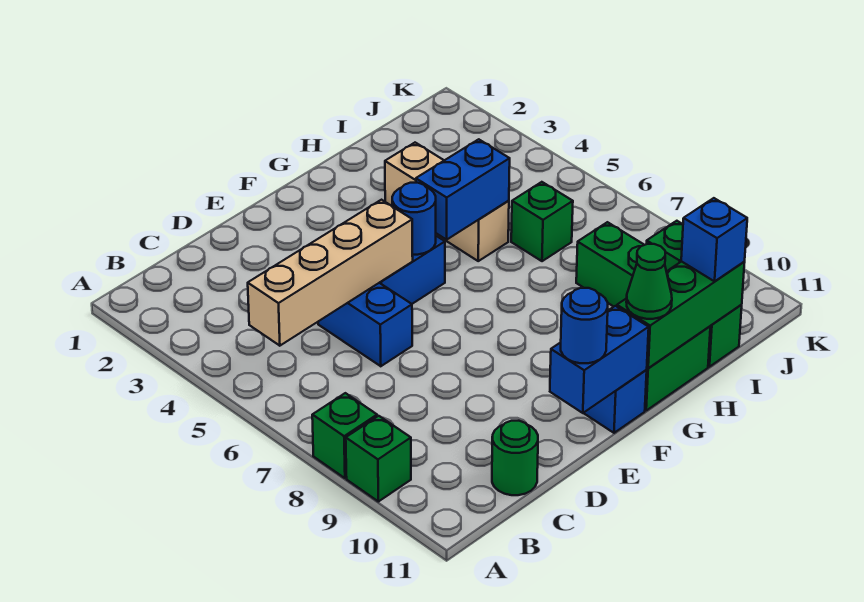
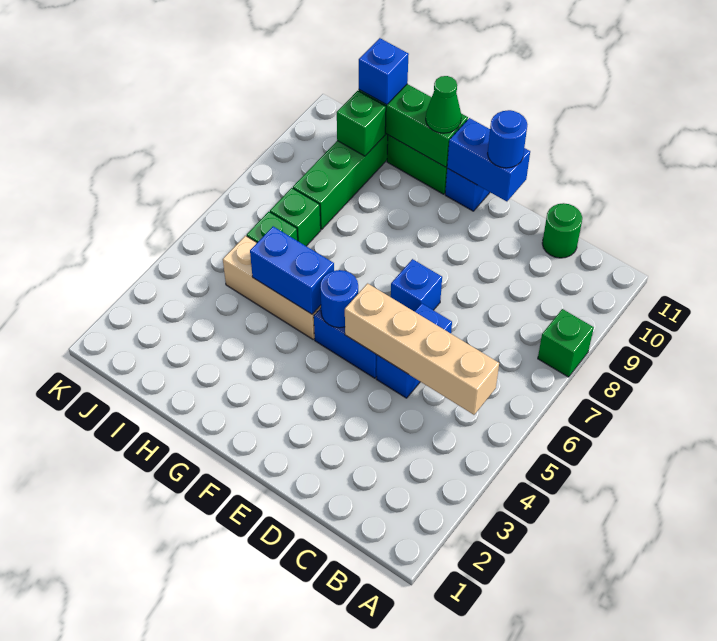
green 1x1 brick [346,416,411,502] -> green 1x1 brick moved to [270,188,321,246]
none -> blue 1x1 brick [391,259,442,312]
tan 1x3 brick [385,143,509,261] -> tan 1x3 brick turned to [223,236,321,339]

